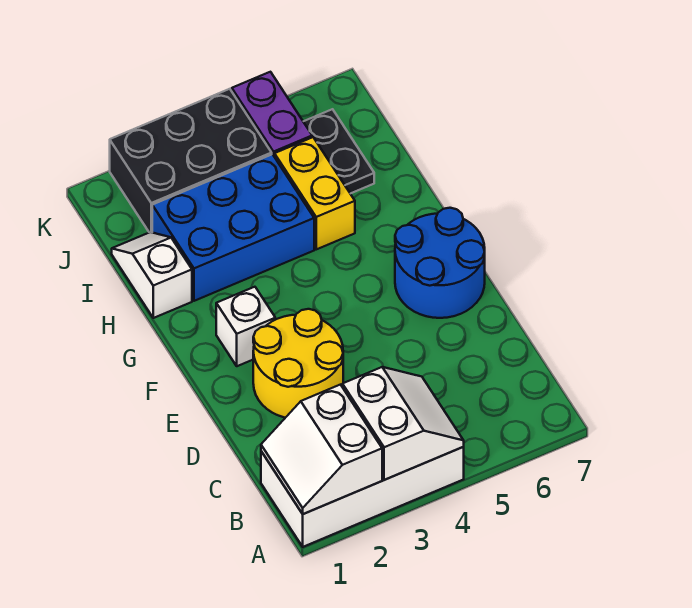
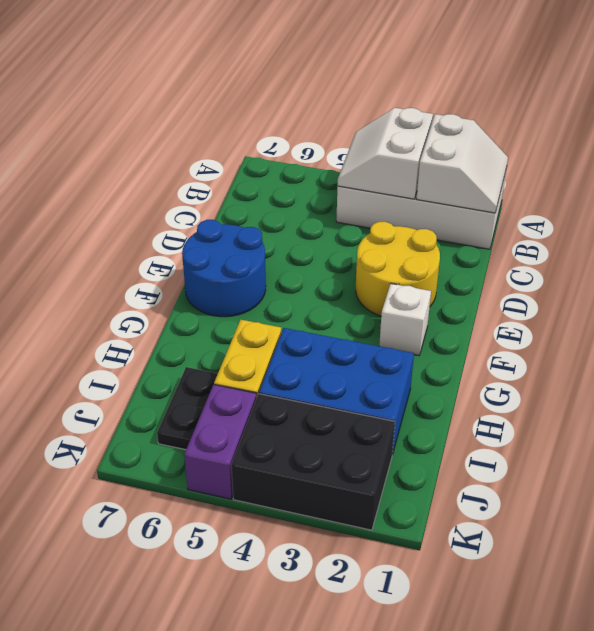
white 1x2 slope [112,232,192,318] -> none

